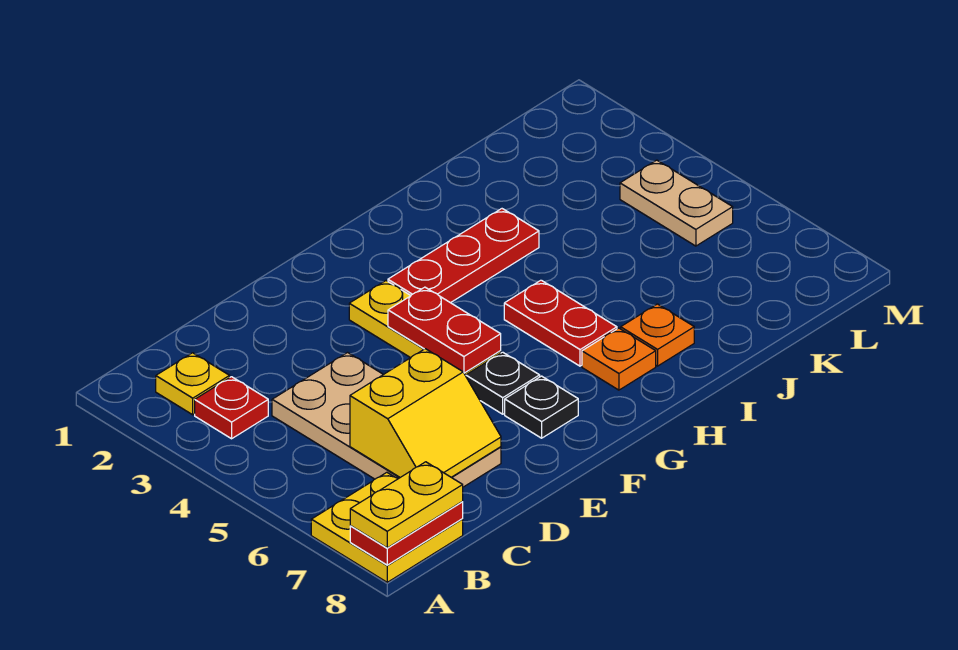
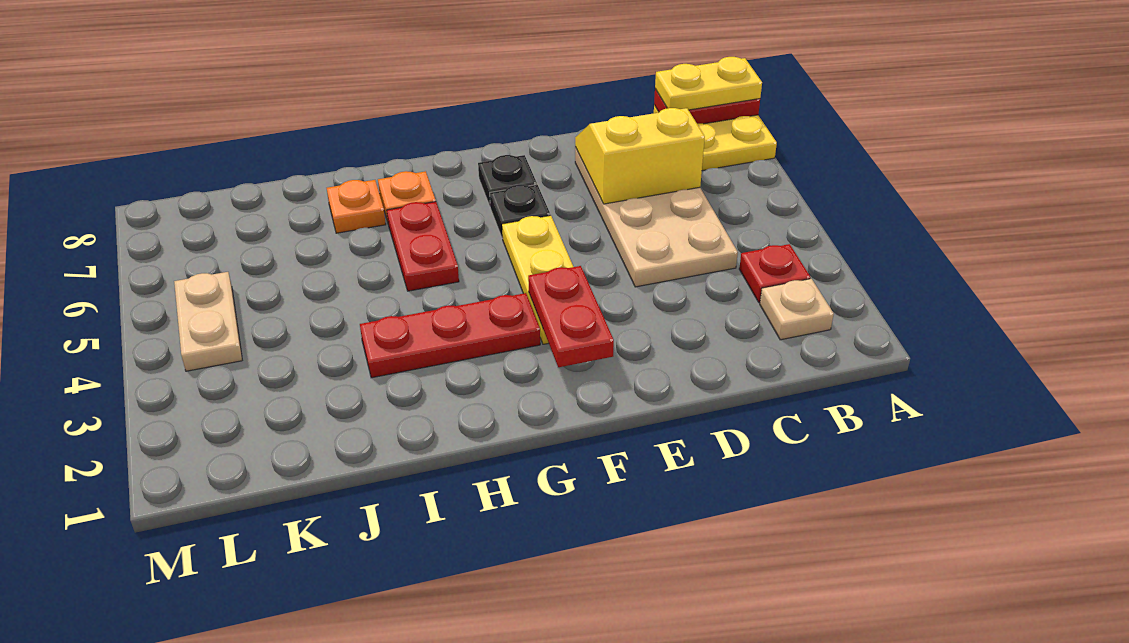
yellow 1x1 plate [156,353,230,415] -> tan 1x1 plate [760,279,834,340]
red 1x2 plate [388,287,501,373] -> red 1x2 plate moved to [528,266,614,367]

